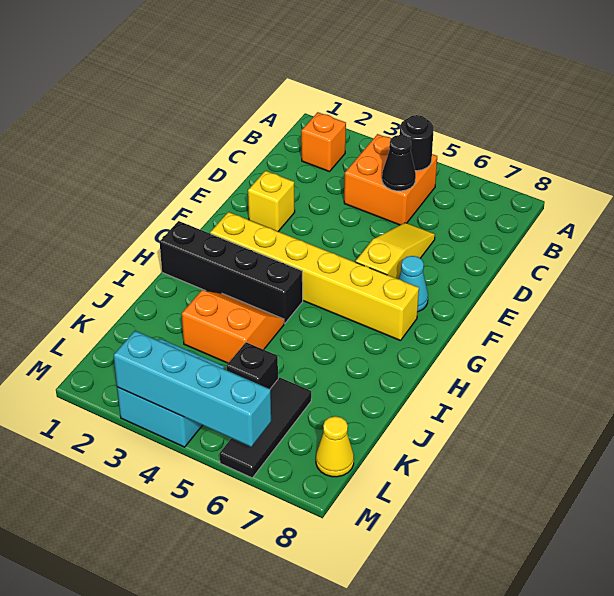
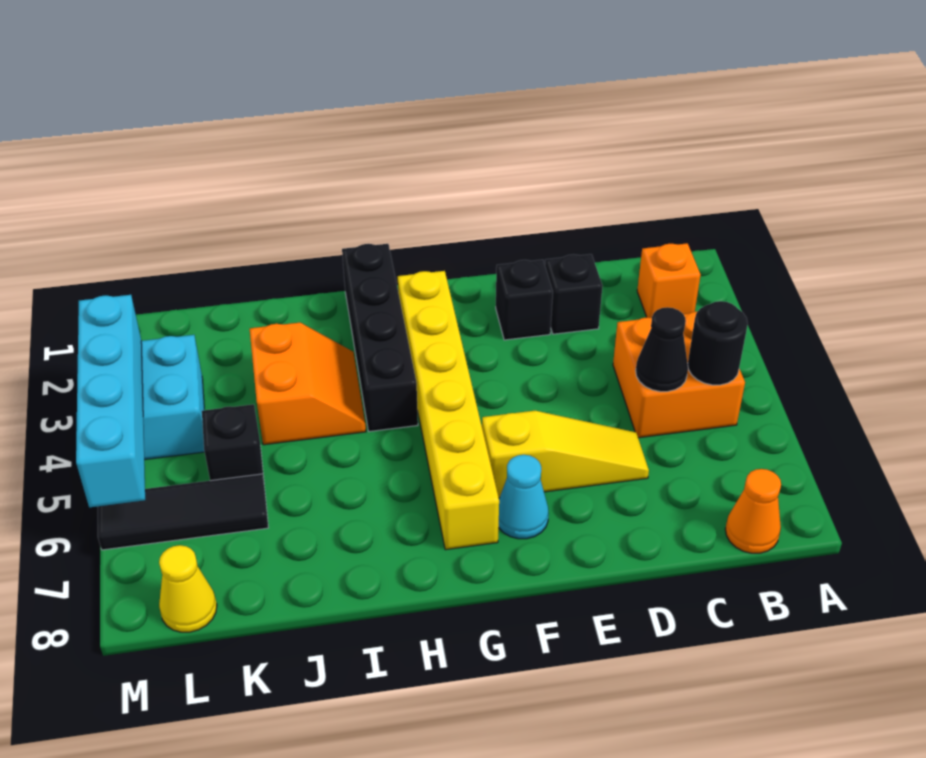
none -> orange 1x1 cone [725,469,781,553]
none -> black 1x1 brick [545,254,603,334]
yellow 1x1 brick [248,171,295,231] -> black 1x1 brick [496,260,553,340]

